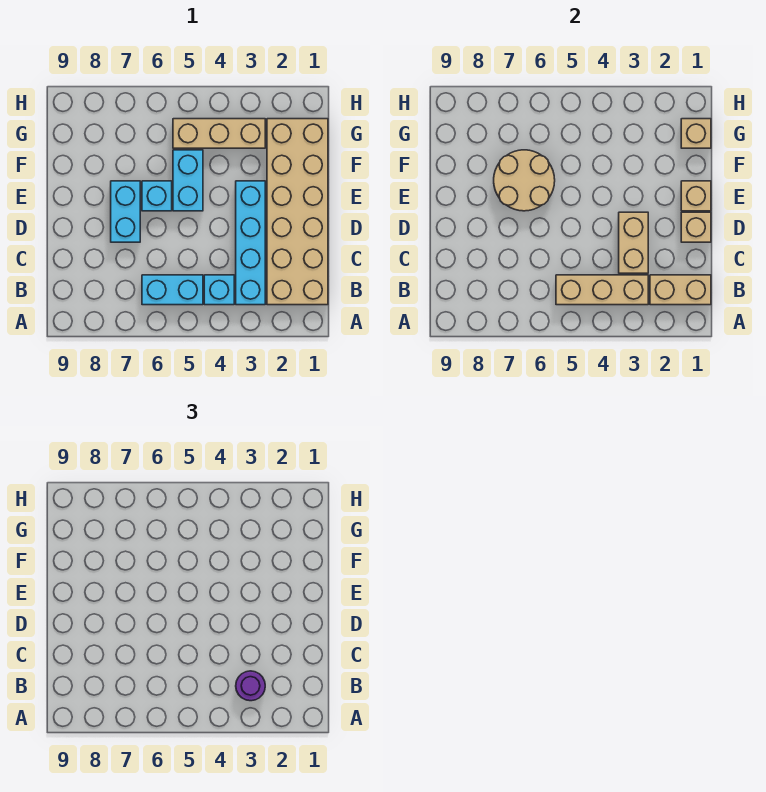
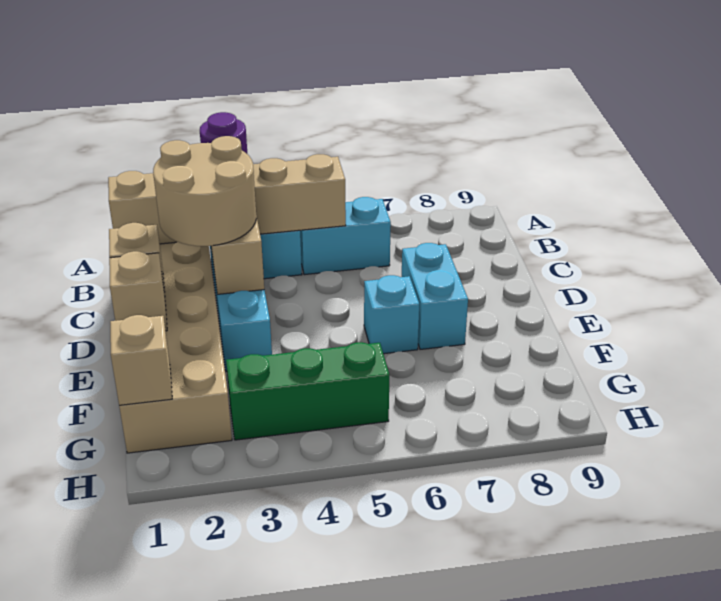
cyan 1x2 brick [173,150,203,211] -> none
tan 2x2 round brick [494,150,555,211] -> tan 2x2 round brick moved to [153,136,256,246]
tan 1x3 brick [173,119,265,148] -> green 1x3 brick [226,342,389,440]

